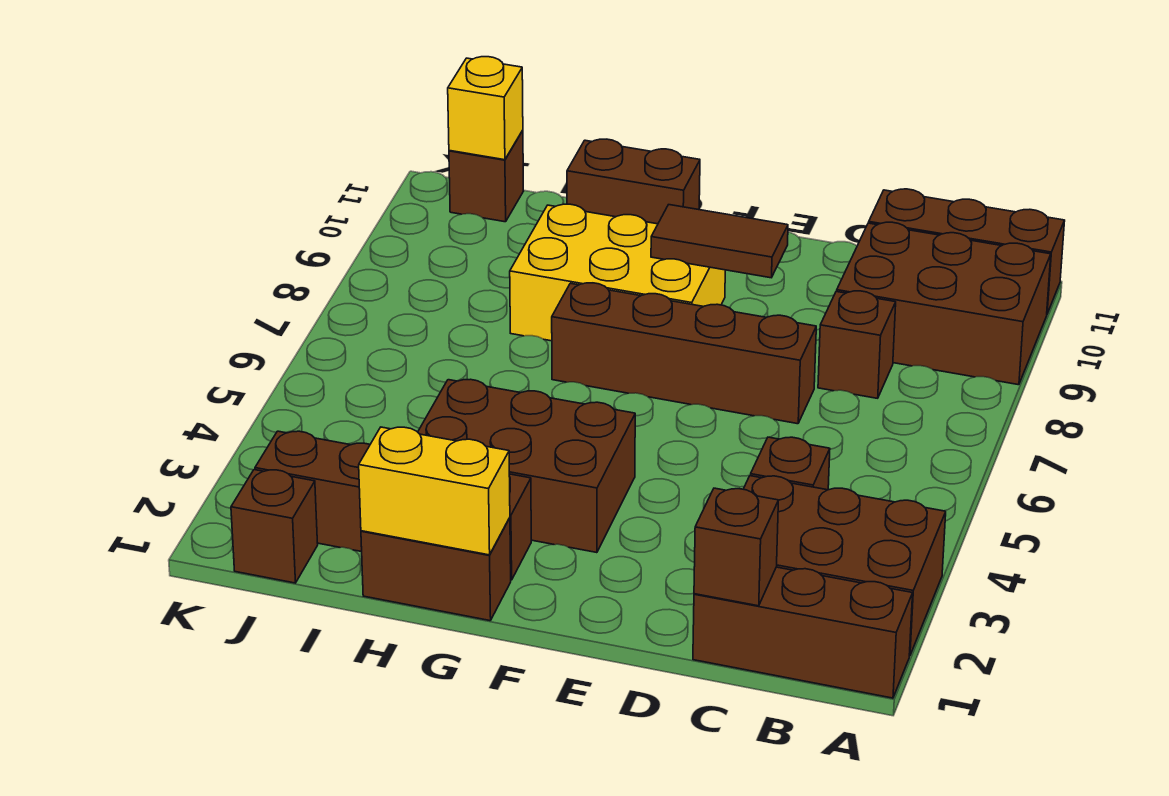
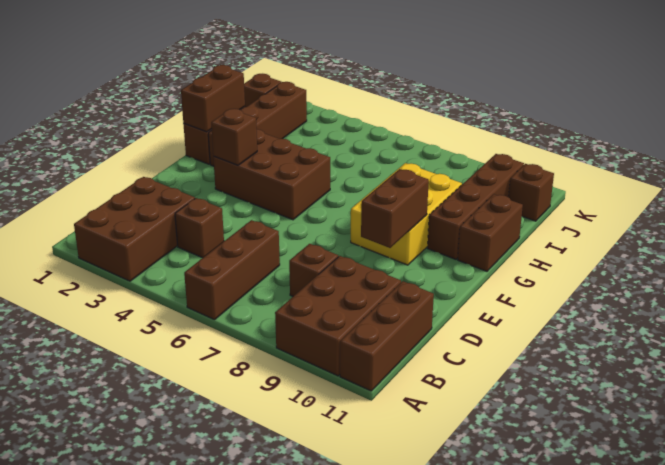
brown 1x3 brick [693,567,913,698] -> brown 1x3 brick moved to [184,220,280,320]
brown 1x1 brick [694,488,779,606] -> brown 1x1 brick moved to [211,109,257,165]
brown 1x4 brick [552,283,816,424] -> brown 1x4 brick moved to [428,154,524,259]
brown 1x2 tile [651,205,788,278] -> brown 1x2 brick [361,169,429,248]
brown 2x3 brick [418,379,635,553] -> brown 2x3 brick turned to [213,129,330,220]
yellow 1x2 brick [359,427,510,555] -> brown 1x2 brick [181,65,245,132]
yellow 1x1 brick [448,57,523,160] -> none

